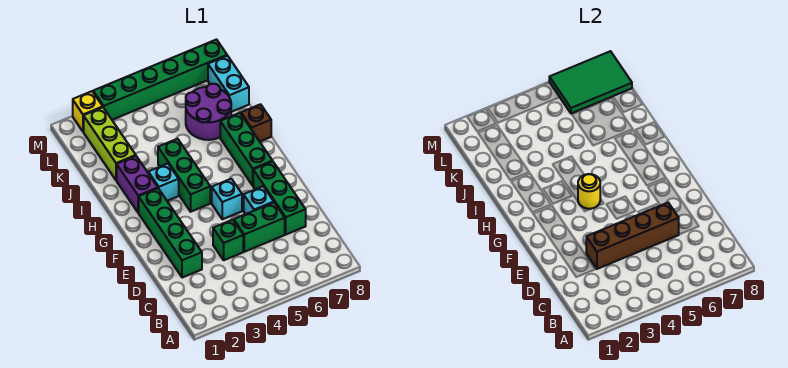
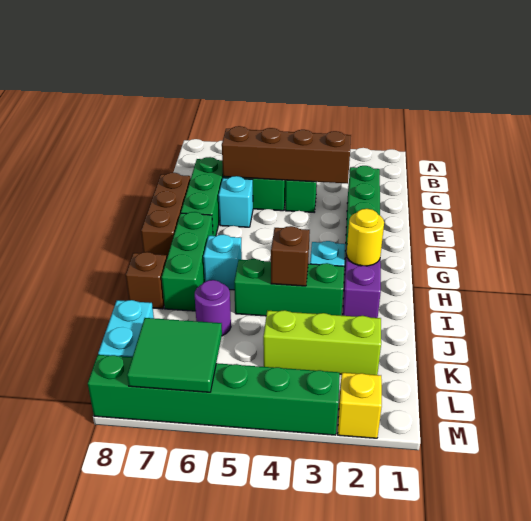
none -> brown 1x3 brick [141,173,190,257]
cyan 1x1 brick [212,179,242,219] -> cyan 1x1 brick moved to [203,234,242,290]
green 1x3 brick [158,139,210,212] -> green 1x3 brick turned to [234,259,344,316]
yellow 1x1 round brick [578,174,600,209] -> yellow 1x1 round brick moved to [347,209,384,266]
none -> brown 1x1 brick [271,226,310,286]
lime 1x3 brick [84,107,136,180] -> lime 1x3 brick turned to [263,310,381,375]
purple 2x2 round brick [186,84,231,140] -> purple 1x1 round brick [195,280,231,336]
green 2x3 tile [549,51,632,114] -> green 2x2 tile [127,318,222,392]

